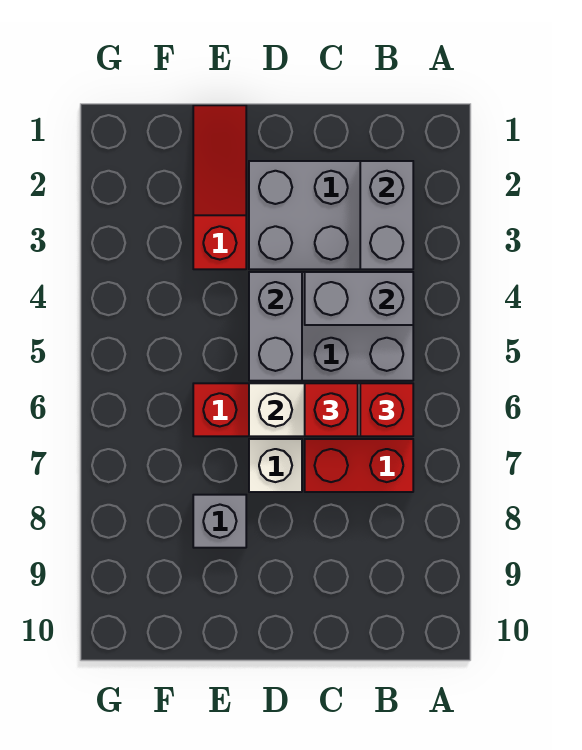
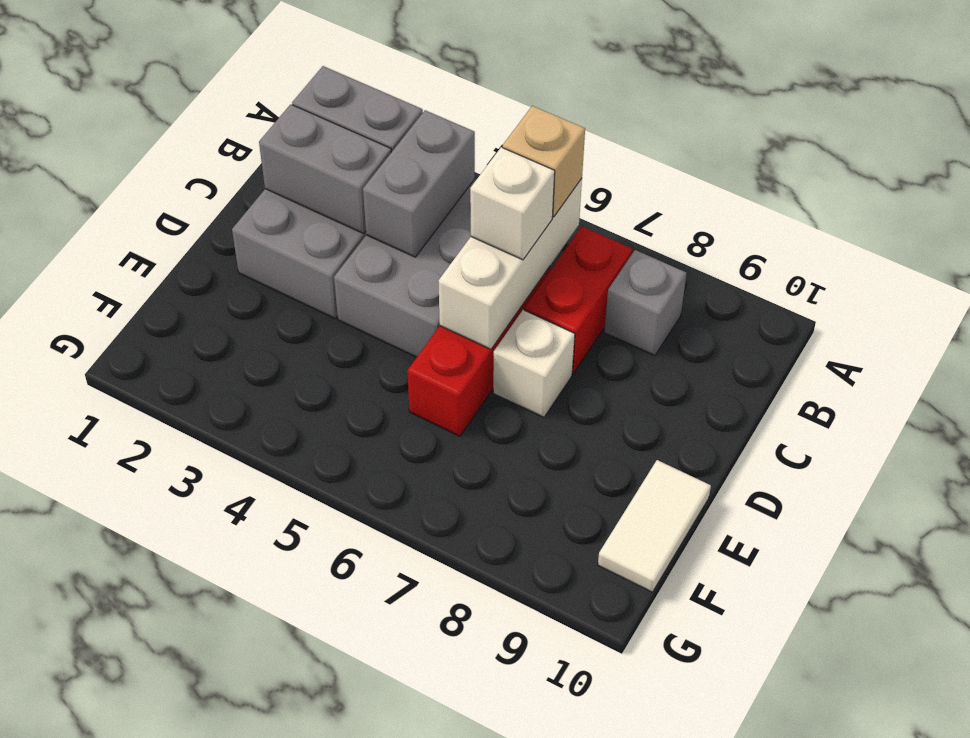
red 1x1 brick [360,383,413,436] -> tan 1x1 brick [503,106,585,217]
red 1x1 brick [305,383,358,436] -> white 1x1 brick [470,147,555,260]
grey 1x2 brick [249,272,302,381] -> grey 1x2 brick moved to [259,104,391,233]
red 1x3 slope [193,105,246,269] -> none
grey 1x1 brick [193,495,246,548] -> grey 1x1 brick moved to [604,250,687,356]
none -> white 1x2 tile [598,460,711,592]

